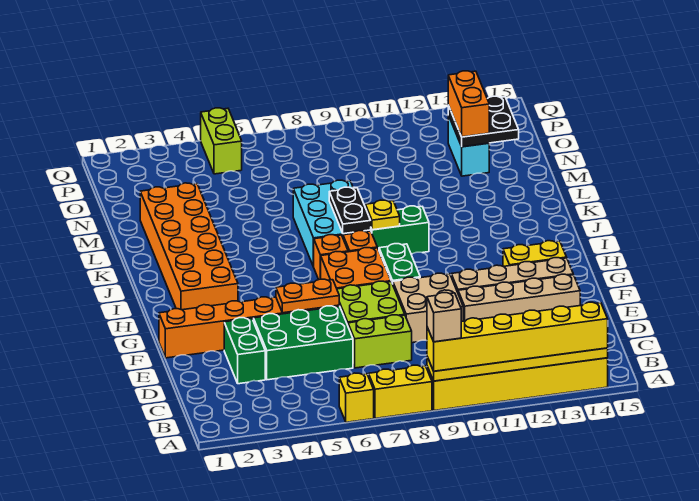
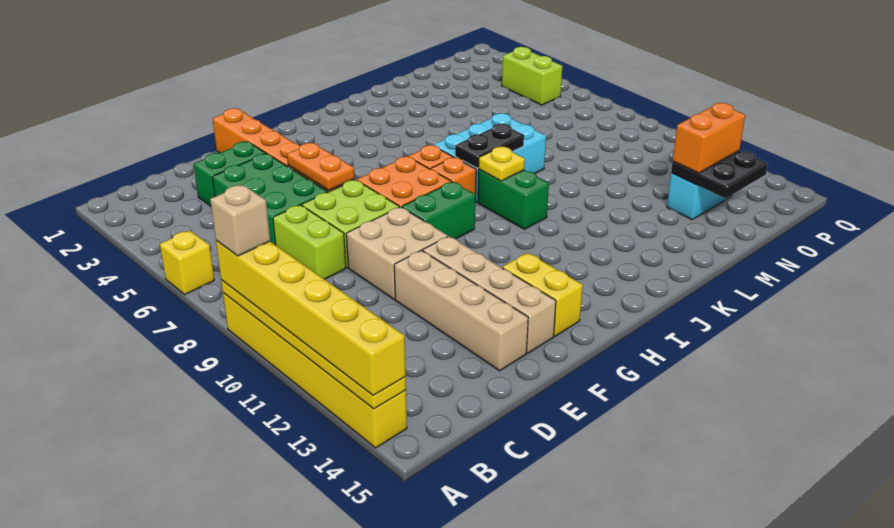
yellow 1x2 brick [369,365,432,418] -> none
orange 2x6 brick [140,183,238,310] -> none
lime 1x2 brick [201,108,242,174] -> lime 1x2 brick turned to [502,47,562,105]

